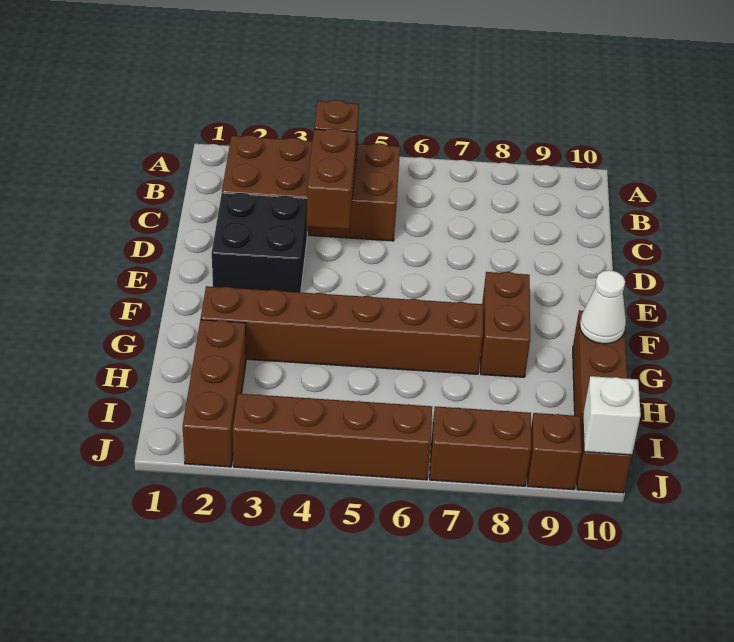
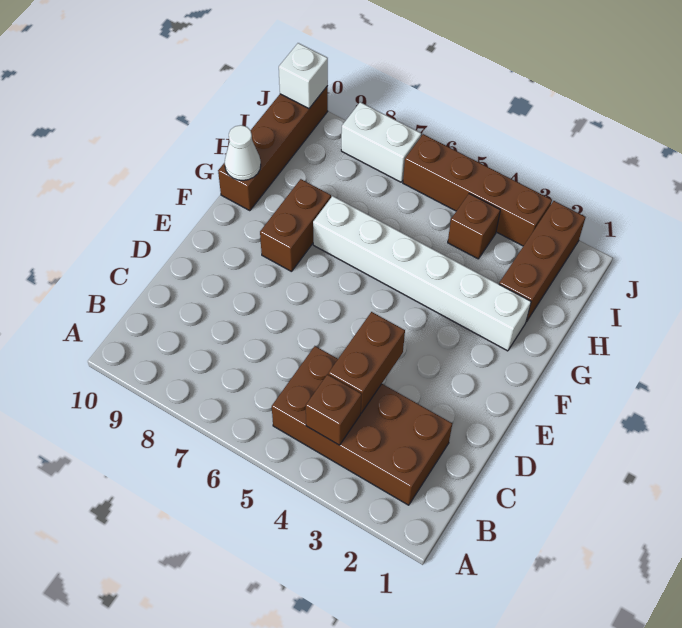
black 2x2 brick [212,193,307,292] -> none
brown 1x6 brick [201,286,483,374] -> white 1x6 brick [313,196,531,351]
brown 1x2 brick [430,406,531,486] -> white 1x2 brick [341,102,421,182]
brown 1x1 brick [528,413,582,490] -> brown 1x1 brick moved to [448,194,500,259]

